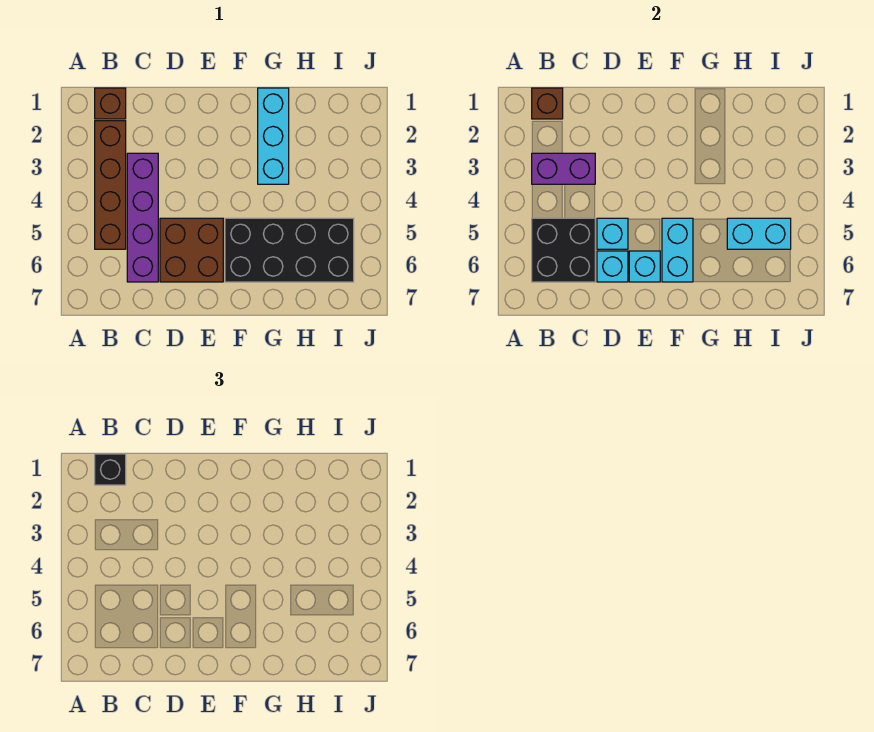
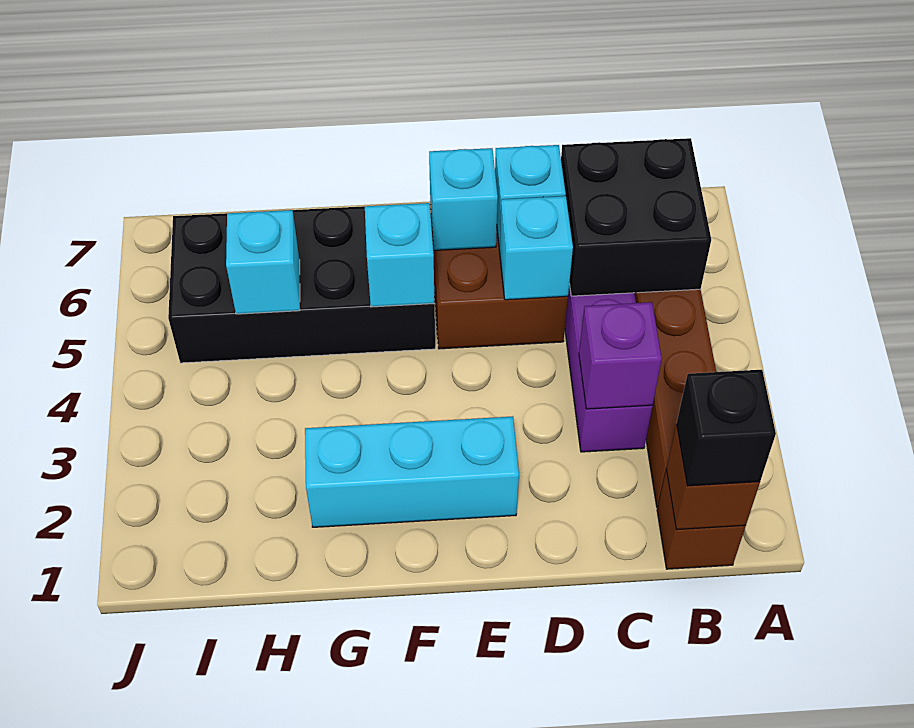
purple 1x2 brick [532,153,595,184] -> purple 1x1 brick [579,302,662,409]
cyan 1x2 brick [662,218,693,282] -> cyan 1x1 brick [365,203,435,307]
cyan 1x3 brick [258,88,289,184] -> cyan 1x3 brick turned to [305,417,519,527]
cyan 1x2 brick [727,218,791,249] -> cyan 1x1 brick [226,210,300,314]

